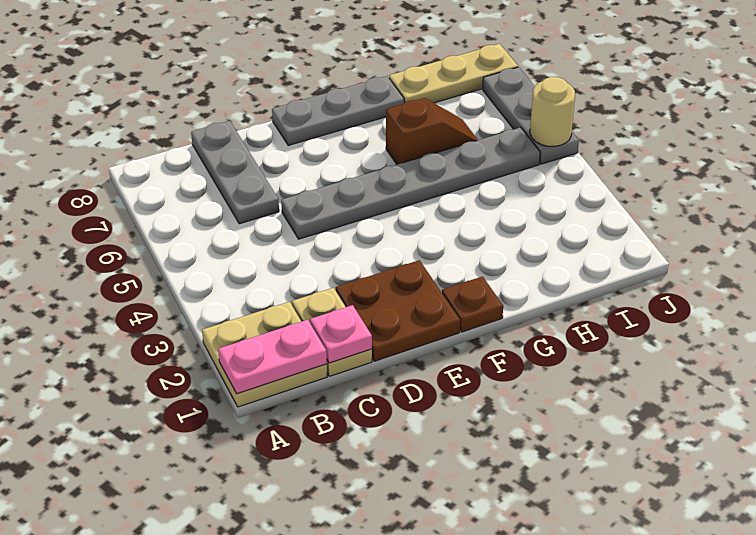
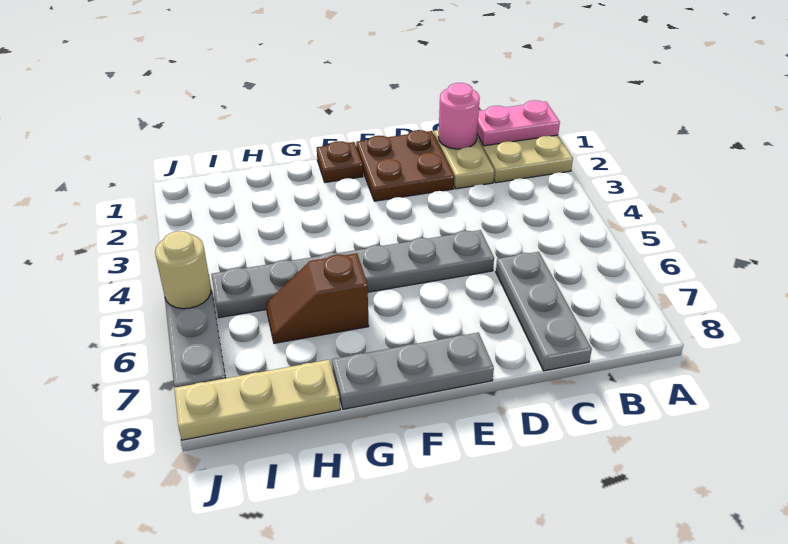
pink 1x1 plate [310,305,372,363] -> pink 1x1 round brick [438,83,480,149]

